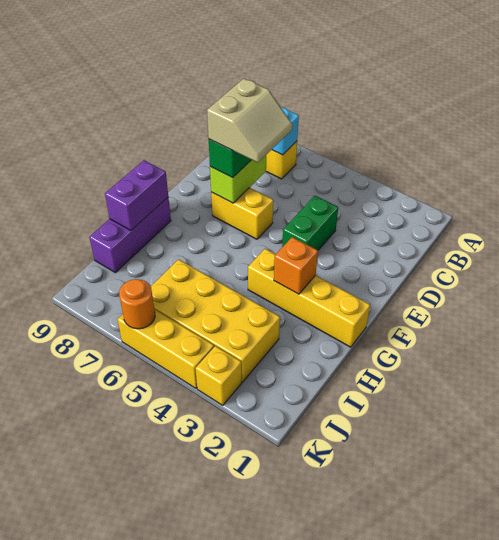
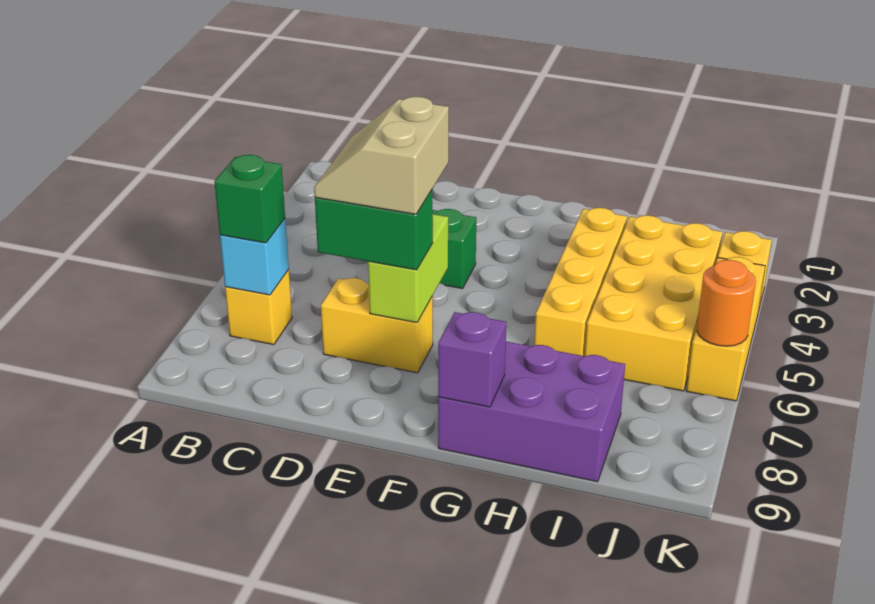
none -> green 1x1 brick [214,155,285,243]
tan 2x2 slope [207,79,293,163] -> tan 2x2 slope turned to [314,97,449,214]
lime 1x2 brick [210,155,266,203] -> lime 1x2 brick turned to [368,214,448,323]
yellow 1x2 brick [211,188,273,239] -> yellow 1x2 brick turned to [321,278,433,373]
yellow 1x4 brick [248,249,370,347] -> yellow 1x4 brick moved to [534,208,627,356]
orange 1x1 brick [274,237,318,294] -> none
purple 1x3 brick [89,197,171,273] -> purple 2x3 brick [438,342,625,482]
purple 1x2 brick [105,160,168,230] -> purple 1x1 brick [438,312,506,407]

